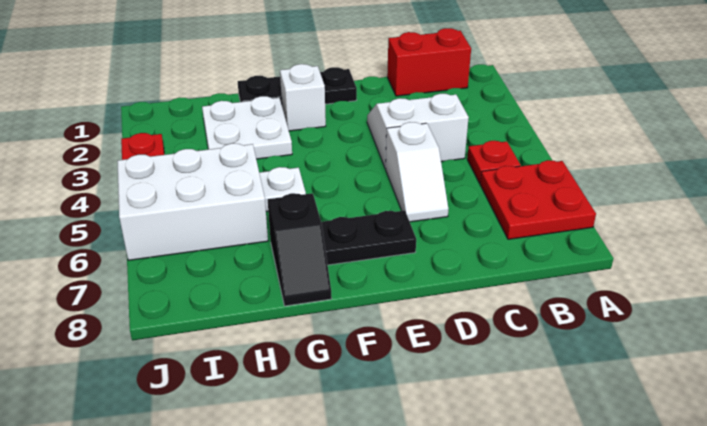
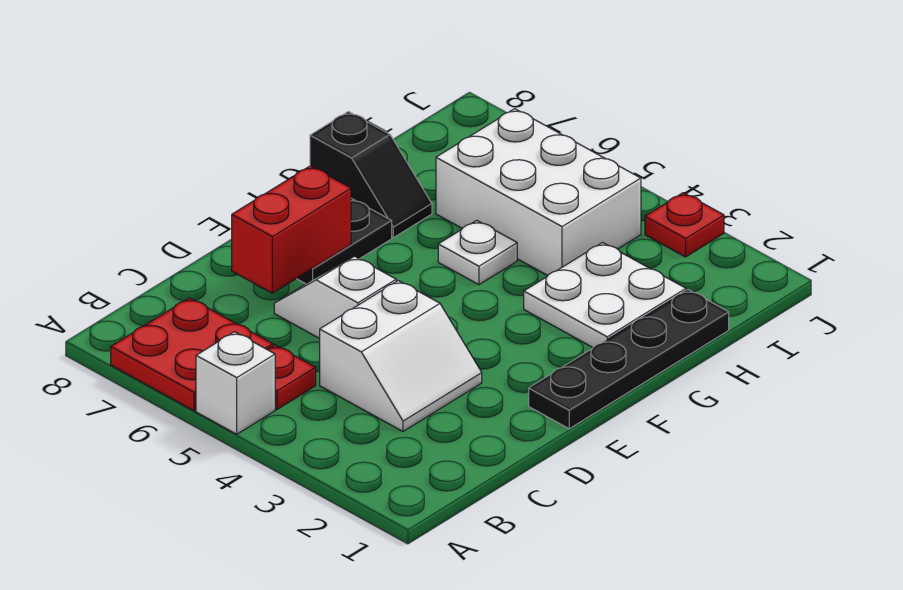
red 1x2 brick [387,28,471,96] -> red 1x2 brick moved to [232,166,351,293]
black 1x3 plate [238,67,357,105] -> black 1x4 plate [529,290,729,429]
white 1x1 brick [280,64,326,131] -> white 1x1 brick moved to [196,332,275,434]
black 1x2 slope [268,193,332,306] -> black 1x2 slope turned to [310,112,432,238]
white 2x3 brick [117,143,268,260] -> white 2x3 brick turned to [436,109,641,275]

